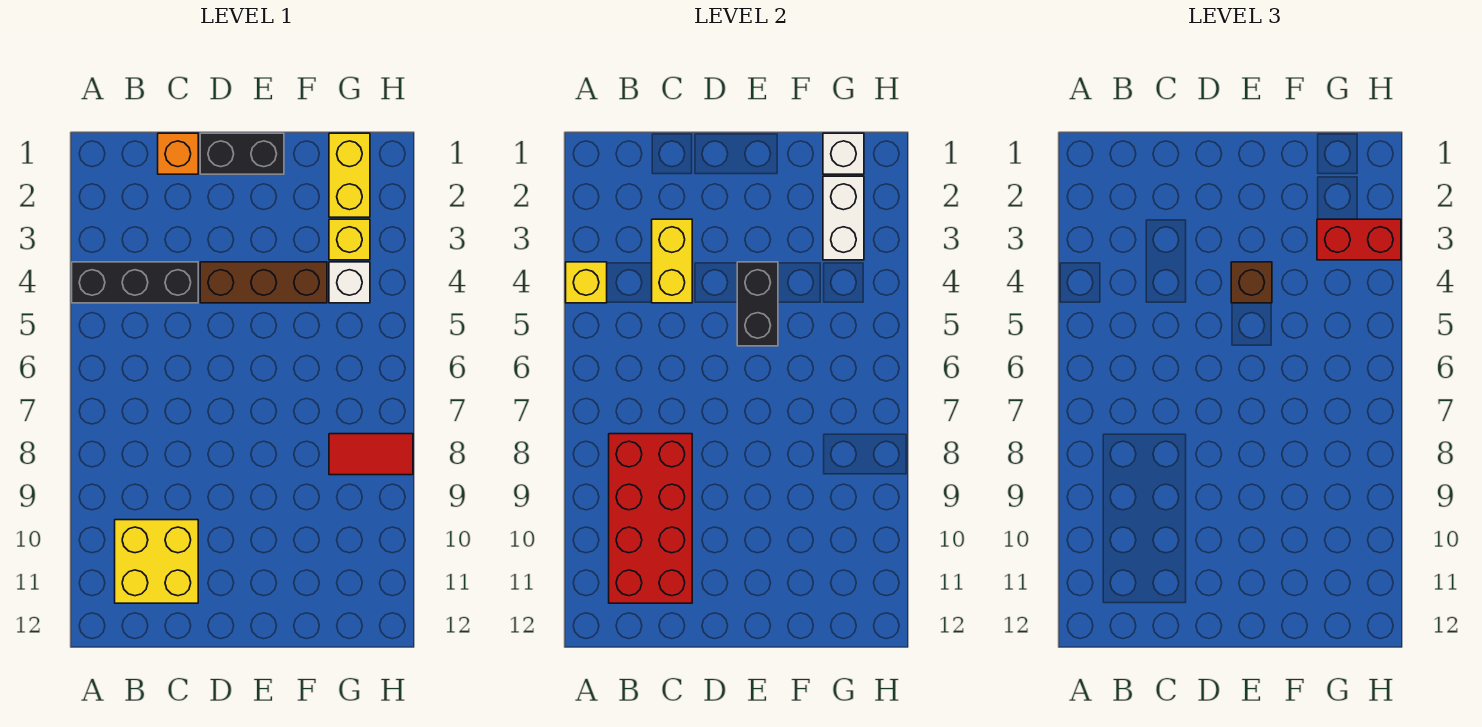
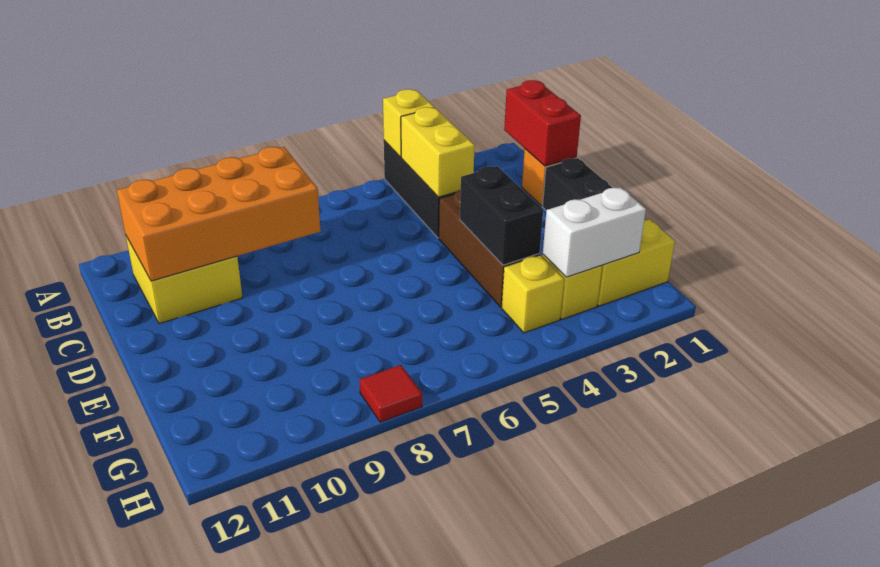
red 2x4 brick [609,434,692,603] -> orange 2x4 brick [117,147,320,281]
yellow 1x2 brick [652,219,692,303] -> yellow 1x2 brick turned to [401,107,475,197]
black 1x2 brick [737,262,778,346] -> black 1x2 brick turned to [460,166,543,265]
brown 1x1 brick [1231,262,1272,303] -> none
white 1x1 brick [823,133,864,174] -> none
red 1x2 brick [1317,219,1401,260] -> red 1x2 brick moved to [504,80,581,166]
white 1x1 brick [329,262,370,303] -> yellow 1x1 brick [502,255,564,333]
red 1x2 tile [329,434,413,475] -> red 1x1 tile [360,365,422,422]

